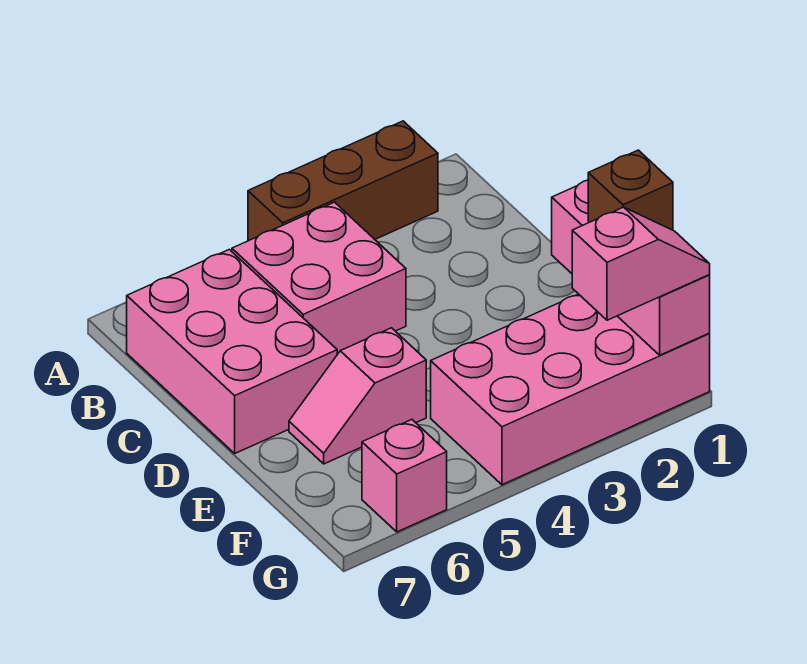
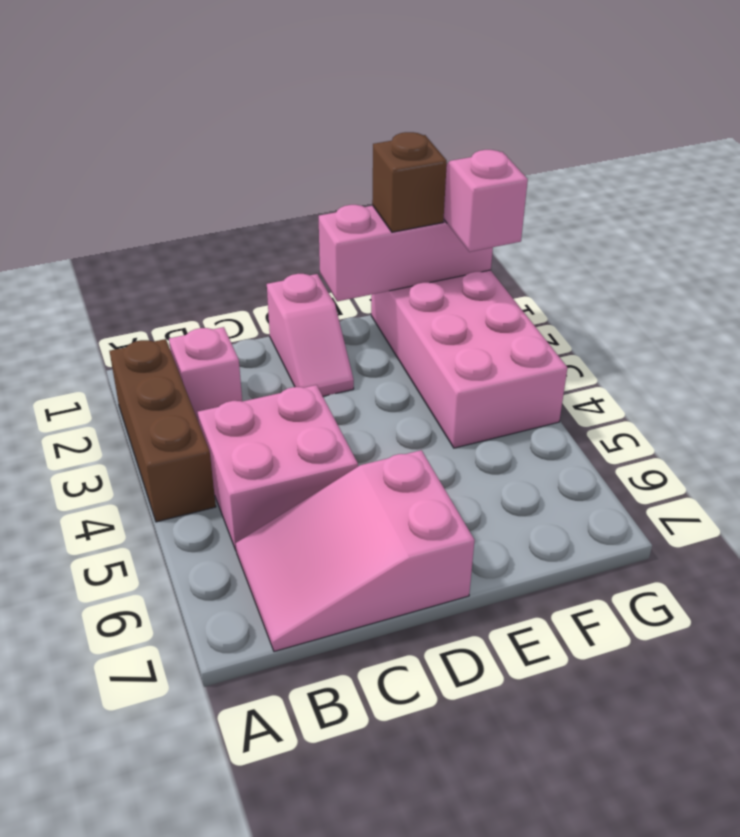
pink 2x3 brick [127,249,337,453] -> pink 2x3 slope [236,450,475,652]
pink 1x2 slope [289,328,426,464] -> pink 1x2 slope moved to [267,274,354,396]
pink 1x1 brick [362,420,447,532] -> pink 1x1 brick moved to [169,327,242,422]

